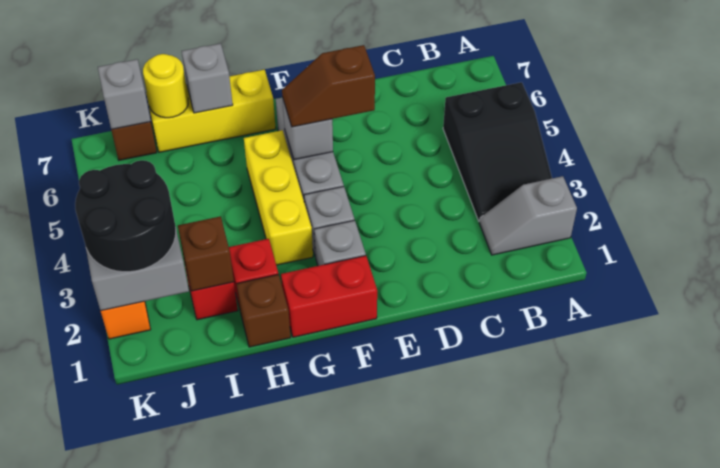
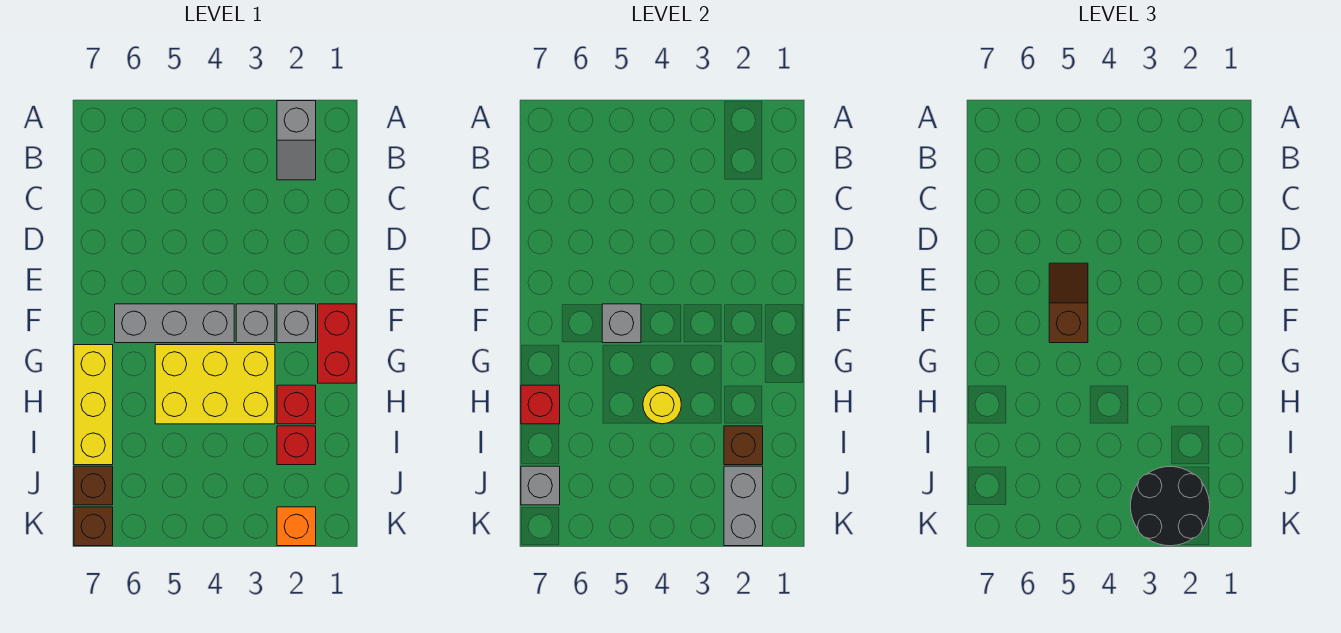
black 2x3 slope [443,82,552,221] -> none
brown 1x2 slope [282,45,375,127] -> brown 1x2 slope turned to [1049,263,1088,343]
yellow 1x3 brick [244,130,313,265] -> yellow 2x3 brick [155,345,275,424]
brown 1x1 brick [237,274,291,347] -> brown 1x1 brick moved to [74,507,113,546]
grey 1x1 brick [182,43,233,113] -> red 1x1 brick [521,385,560,424]
yellow 1x1 round brick [143,54,188,118] -> yellow 1x1 round brick moved to [643,385,681,424]

